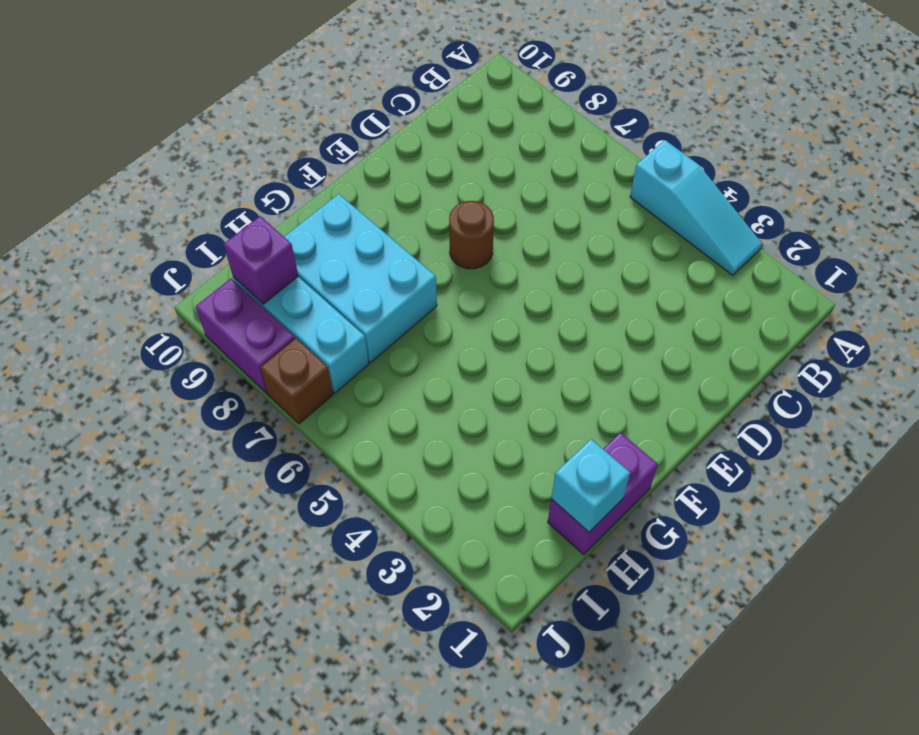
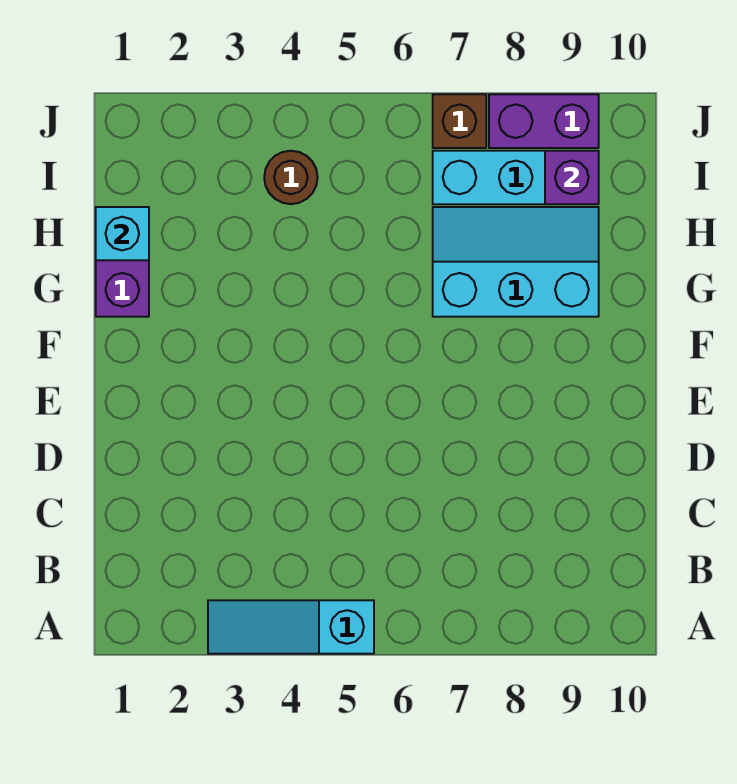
brown 1x1 round brick [449,201,494,269] -> brown 1x1 round brick moved to [264,151,318,204]
cyan 2x3 brick [284,194,437,363] -> cyan 2x3 slope [433,207,599,317]

